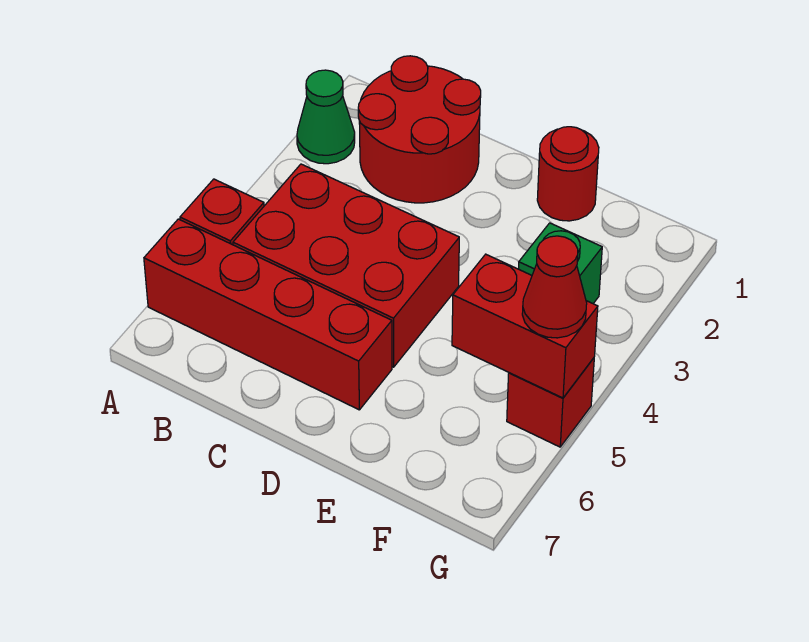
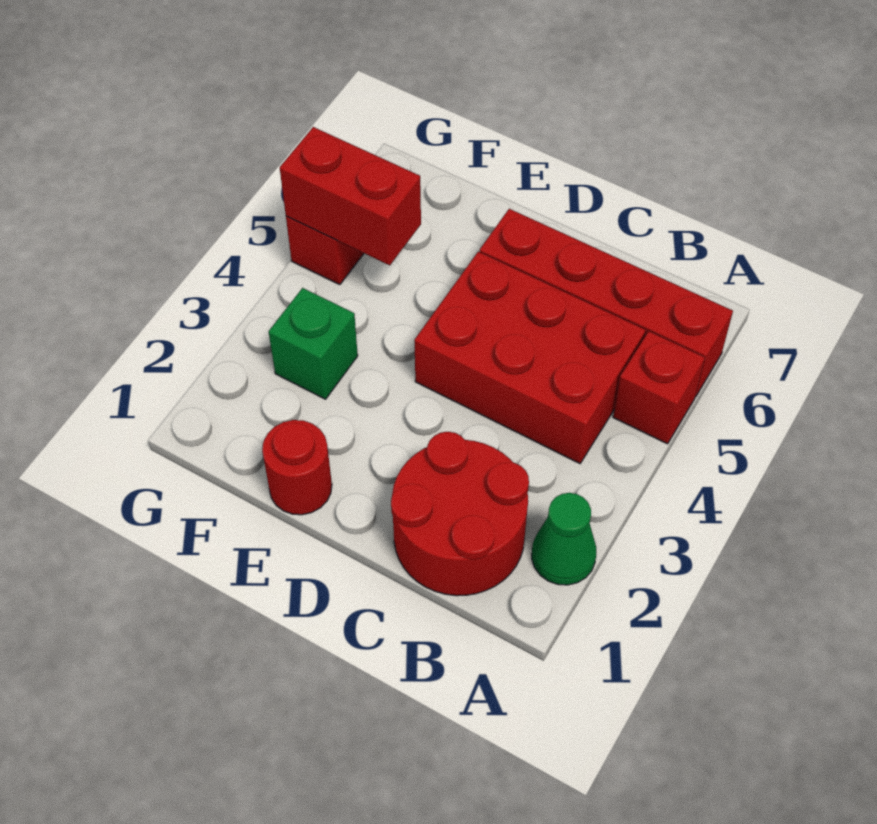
red 1x1 cone [522,236,587,338] -> none

